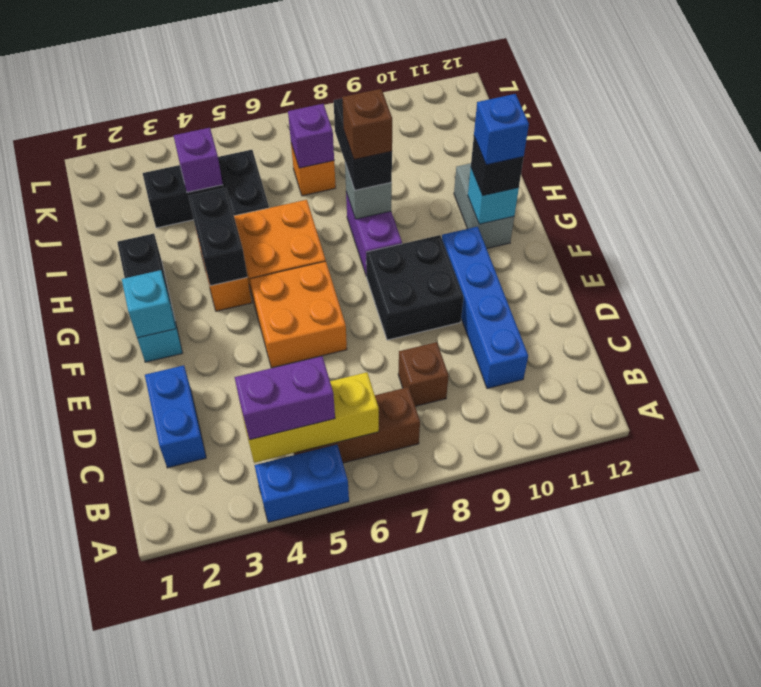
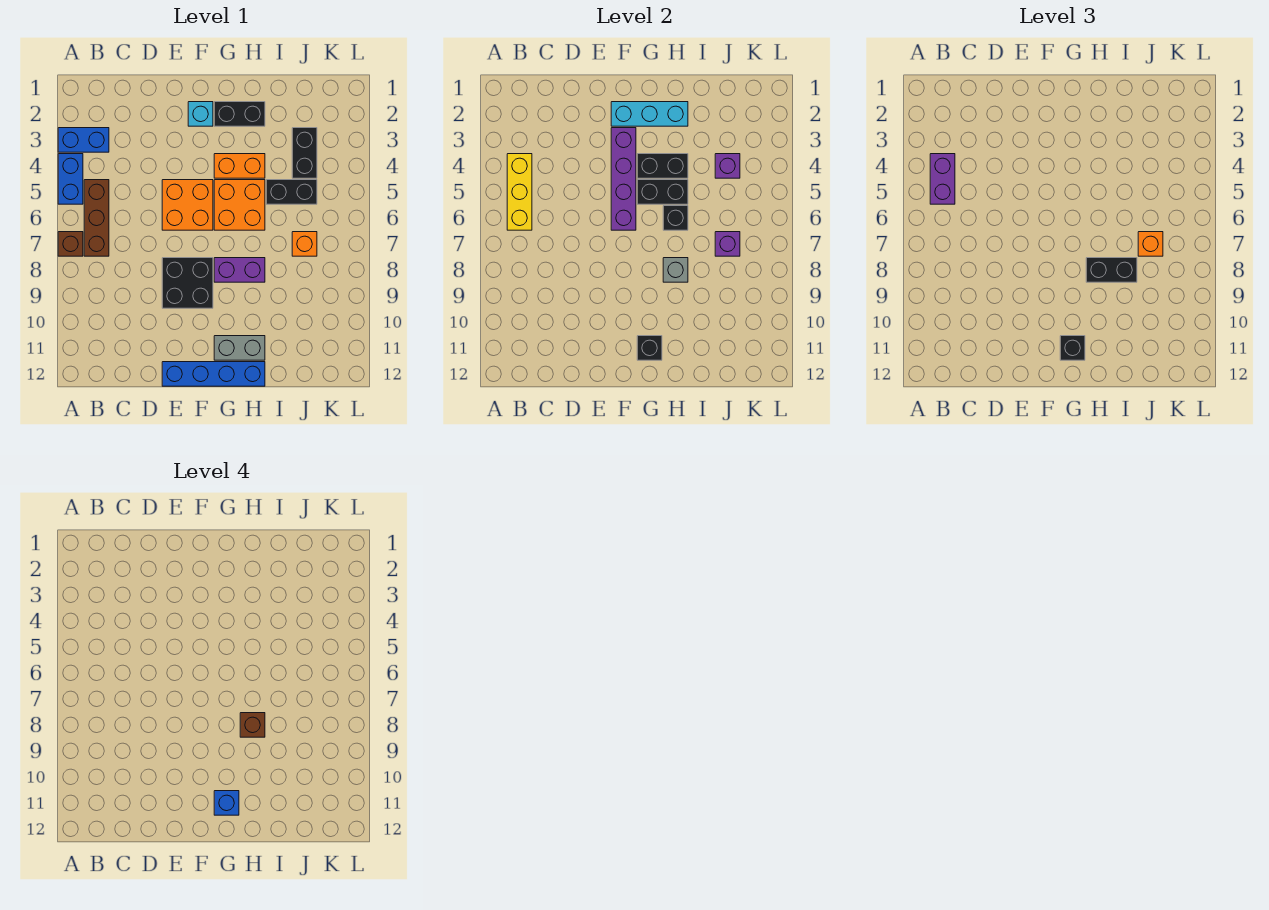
blue 1x2 brick [145,365,206,468] -> blue 1x2 brick moved to [58,128,109,152]
brown 1x1 brick [398,342,449,406] -> brown 1x1 brick moved to [58,232,83,256]
blue 1x4 brick [442,227,528,389] -> blue 1x4 brick moved to [162,362,265,386]
cyan 1x1 brick [122,270,176,338] -> cyan 1x3 brick [611,102,688,126]
none -> purple 1x4 brick [611,128,636,230]
none -> black 1x2 brick [637,180,688,204]
cyan 1x1 brick [468,169,519,224] -> black 1x1 brick [637,336,662,360]
none -> black 1x1 brick [663,206,688,230]
none -> orange 1x1 brick [1138,232,1163,256]

